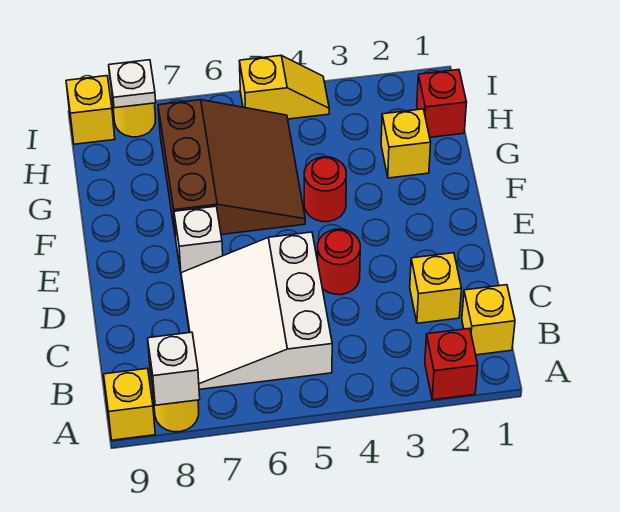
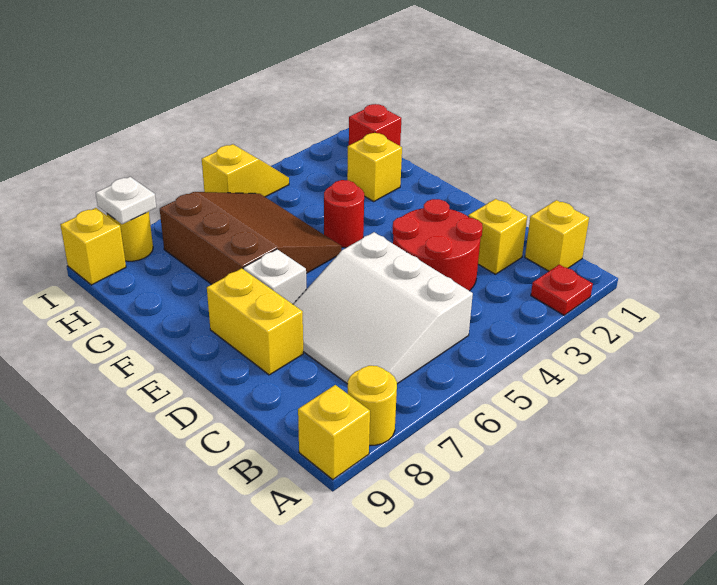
red 1x1 brick [425,328,478,400] -> red 1x1 plate [531,265,593,315]
white 1x1 brick [148,332,200,405] -> none
red 1x1 round brick [318,229,360,295] -> red 2x2 round brick [393,199,483,291]
none -> yellow 1x2 brick [207,268,303,375]

